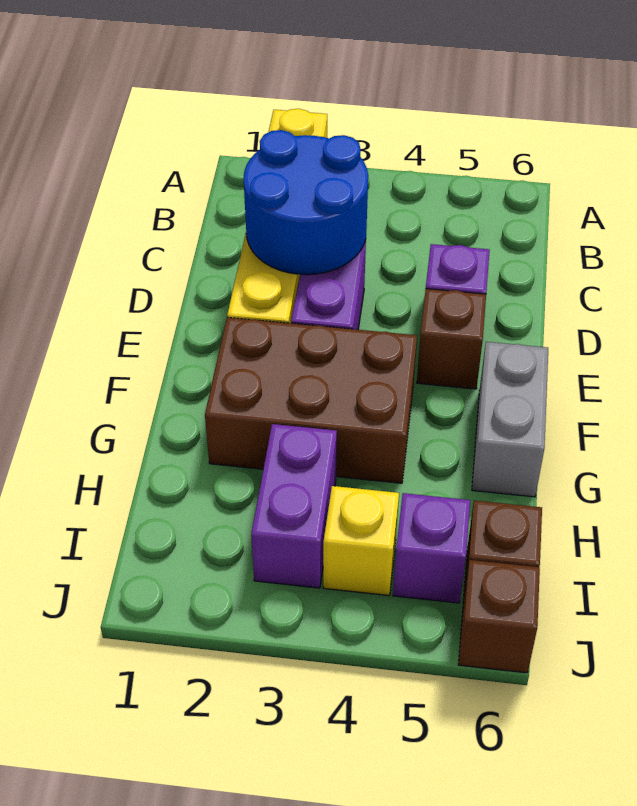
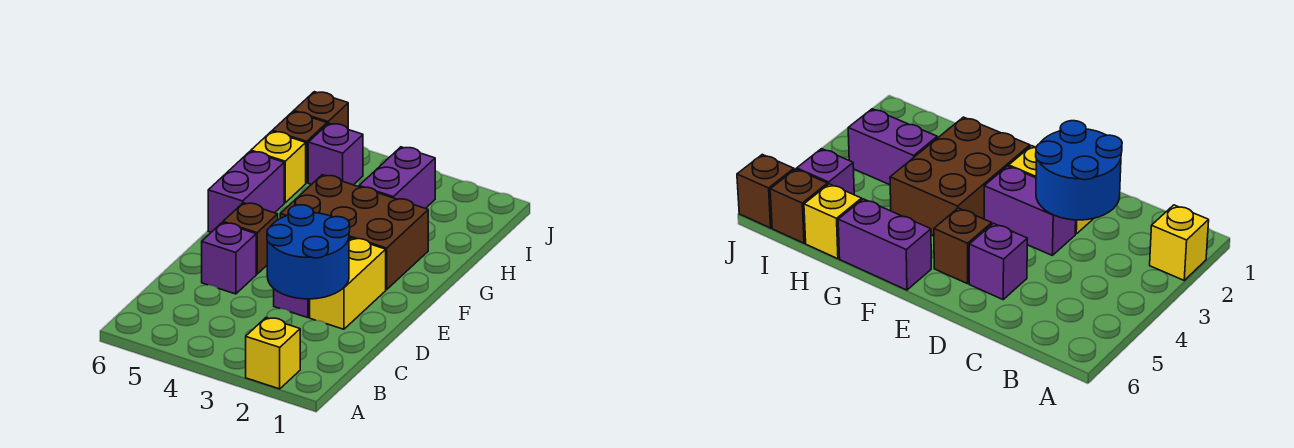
grey 1x2 brick [472,342,548,497] -> purple 1x2 brick [208,151,284,232]
yellow 1x1 brick [323,486,399,595] -> yellow 1x1 brick moved to [251,131,306,203]

